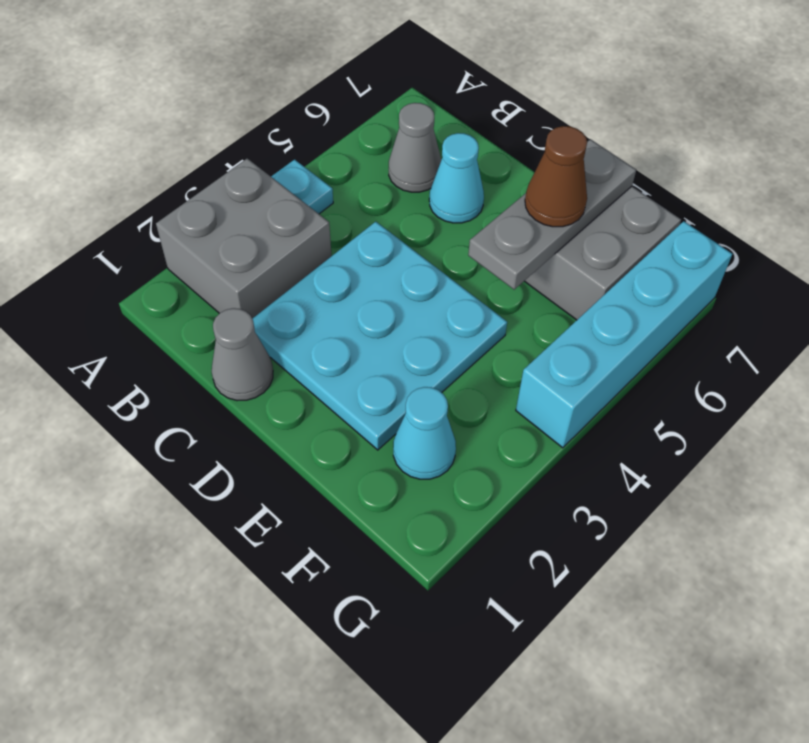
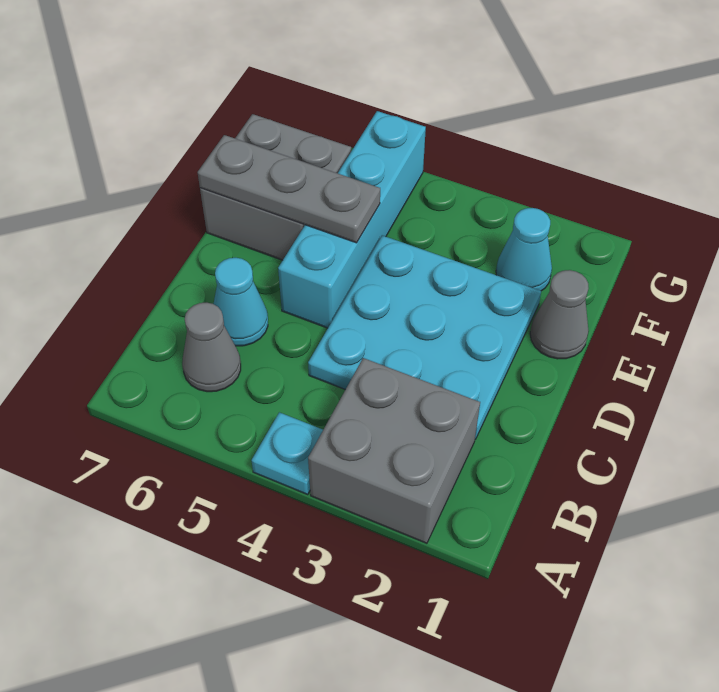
grey 1x1 cone [212,308,273,401] -> grey 1x1 cone moved to [530,270,589,359]
brown 1x1 cone [525,126,587,227] -> none
cyan 1x4 brick [516,221,732,448] -> cyan 1x4 brick turned to [278,111,426,328]

